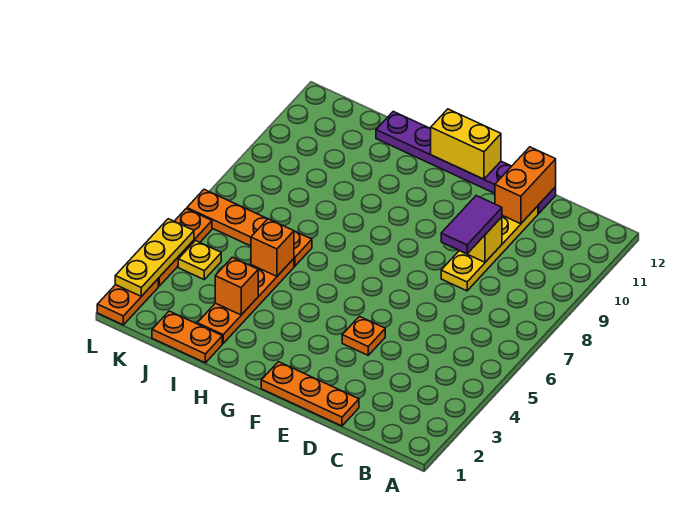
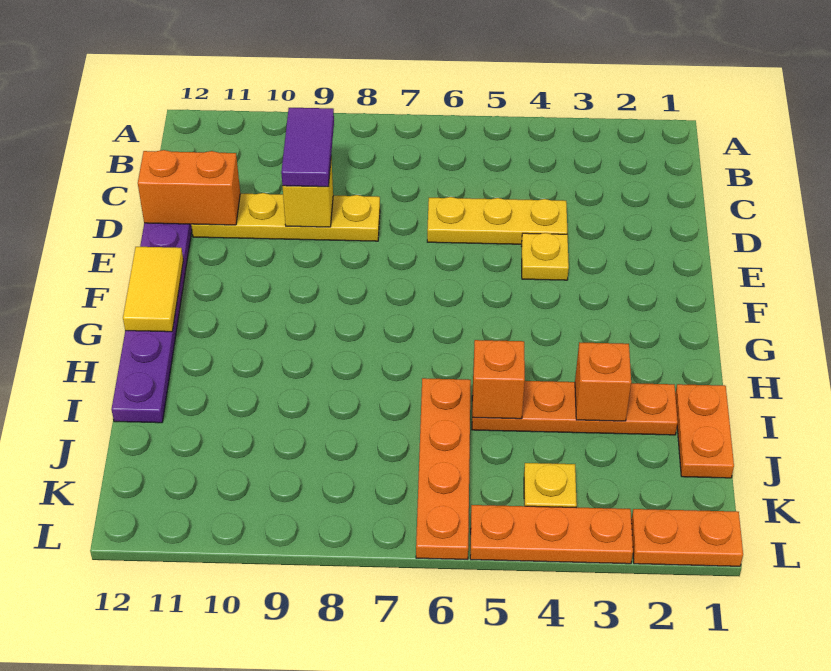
orange 1x3 plate [261,362,359,426] -> none
purple 1x2 tile [441,196,502,254] -> purple 1x2 tile turned to [281,108,334,187]
orange 1x1 plate [342,316,385,355] -> yellow 1x1 plate [521,233,569,280]
yellow 1x2 brick [431,109,501,179] -> yellow 1x2 tile [123,247,183,332]
yellow 1x3 plate [115,219,194,296] -> yellow 1x3 plate moved to [427,197,567,244]

